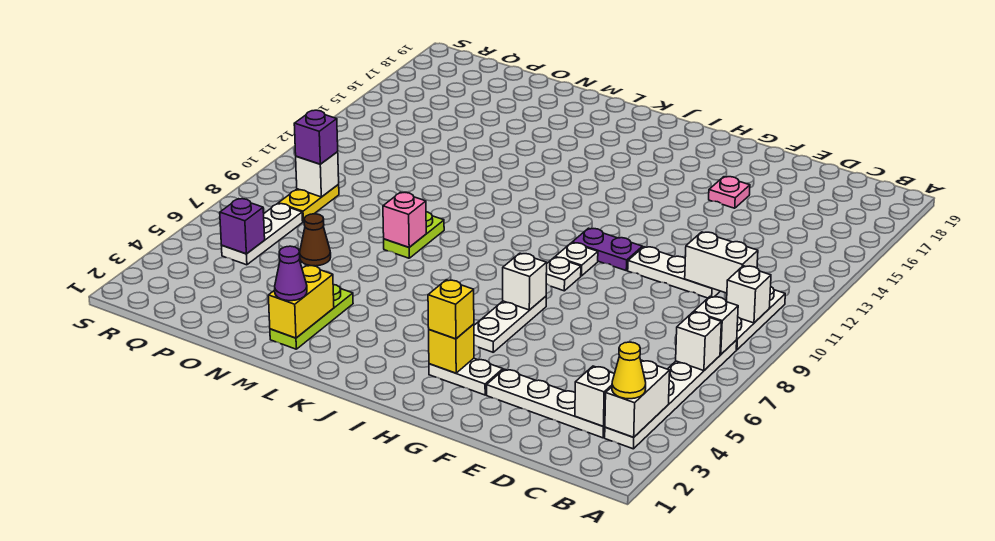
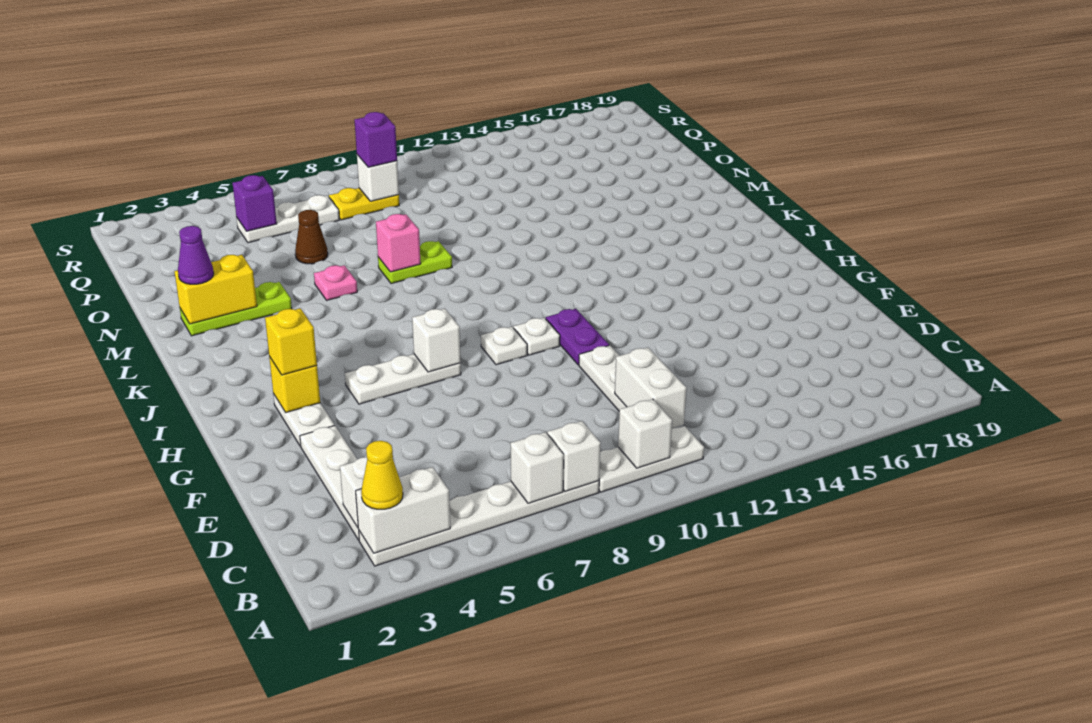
pink 1x1 plate [709,177,750,208] -> pink 1x1 plate moved to [314,265,357,300]

